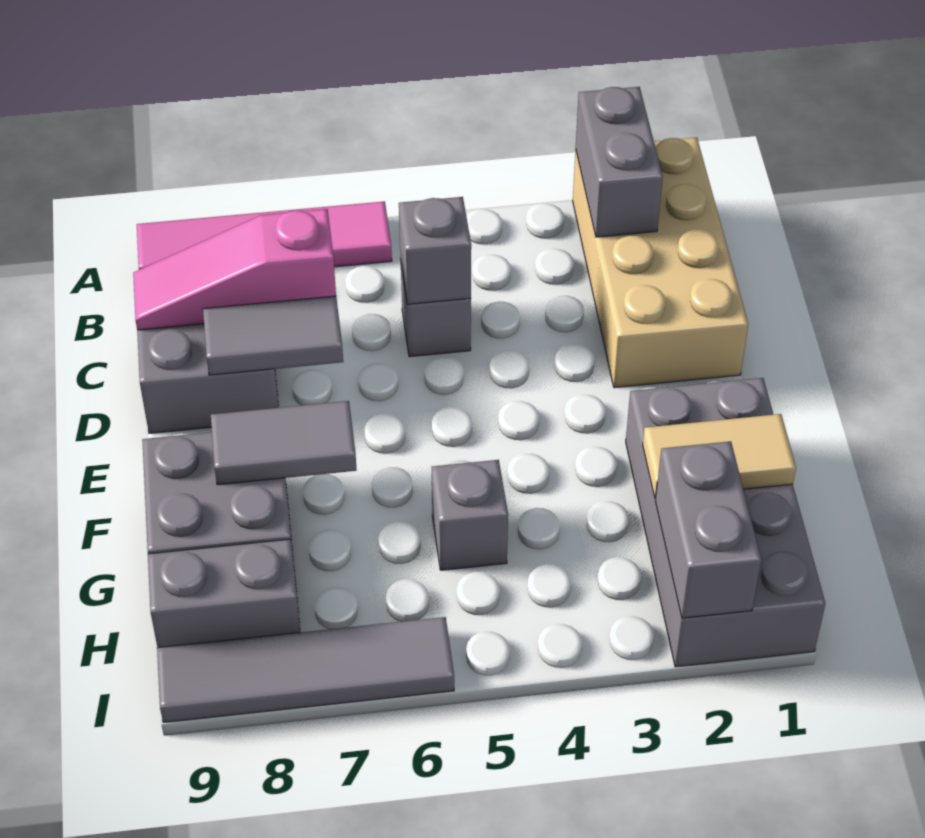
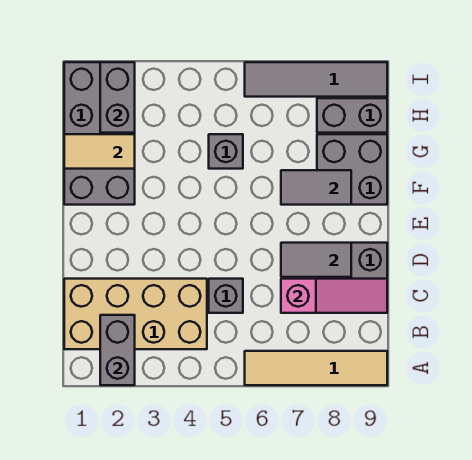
tan 2x4 brick [573,137,748,388] -> tan 2x4 brick turned to [64,279,207,349]
pink 1x4 tile [137,201,392,270] -> tan 1x4 tile [245,351,387,385]
grey 1x1 brick [399,197,471,304] -> none

